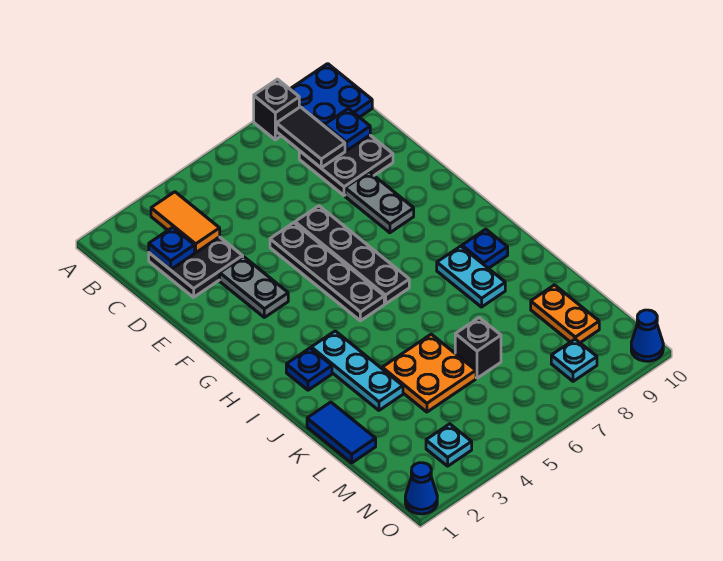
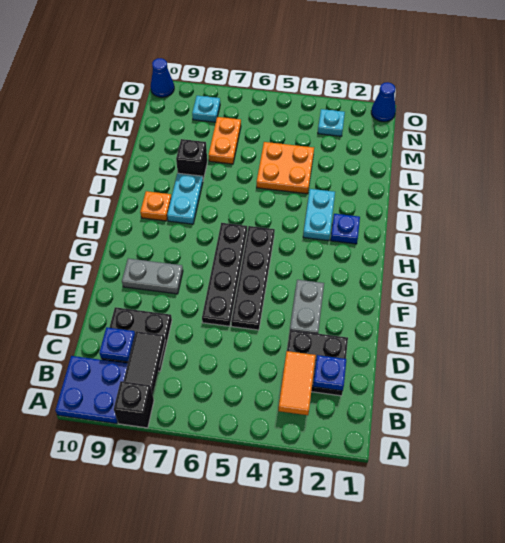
grey 1x2 plate [345,172,414,233] -> grey 1x2 plate turned to [122,259,183,294]
cyan 1x3 plate [311,331,403,410] -> cyan 1x2 plate [303,189,335,241]
blue 1x1 plate [462,229,508,269] -> orange 1x1 plate [140,191,171,221]
blue 1x2 tile [307,402,376,463] -> none
black 1x1 brick [455,318,501,378] -> black 1x1 brick moved to [176,139,207,180]
orange 1x2 plate [531,285,599,343] -> orange 1x2 plate moved to [209,117,241,164]

